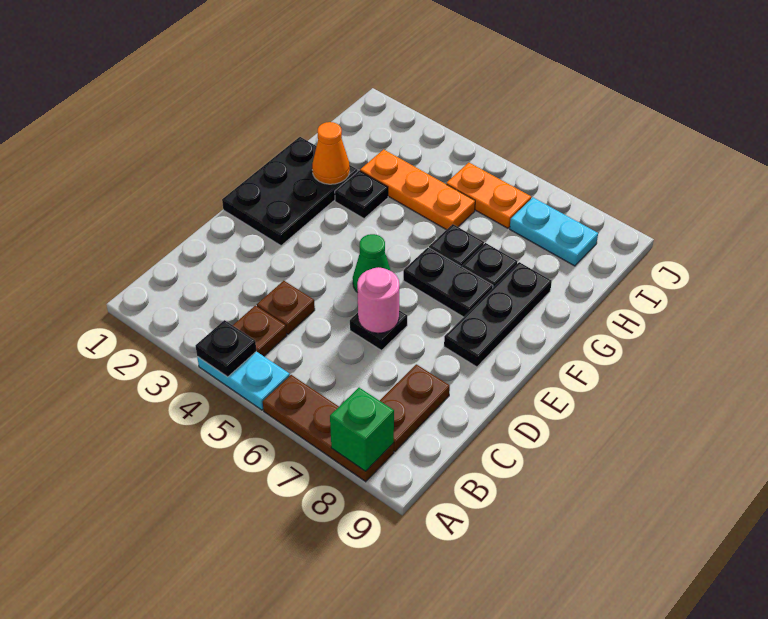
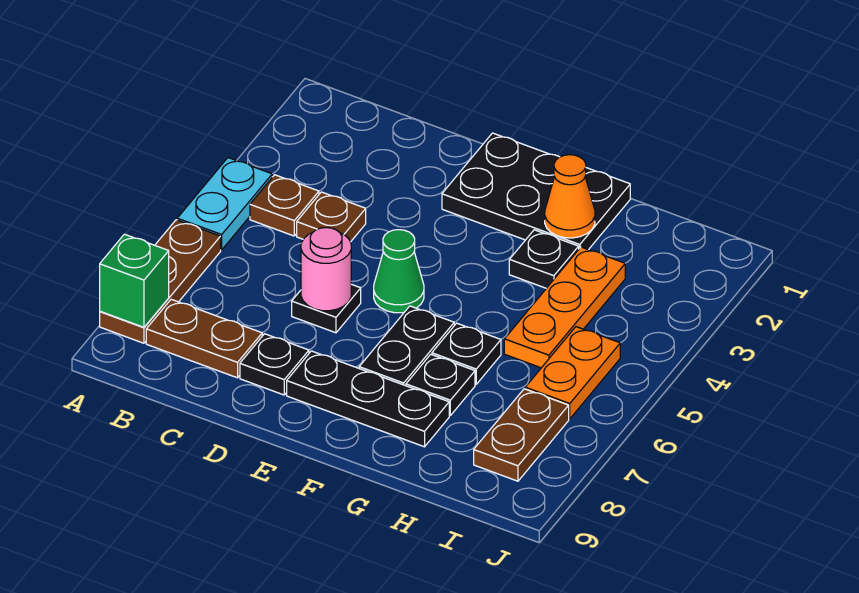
black 1x1 plate [196,320,256,377] -> black 1x1 plate moved to [240,334,309,395]
cyan 1x2 plate [510,198,598,266] -> brown 1x2 plate [474,389,569,481]

